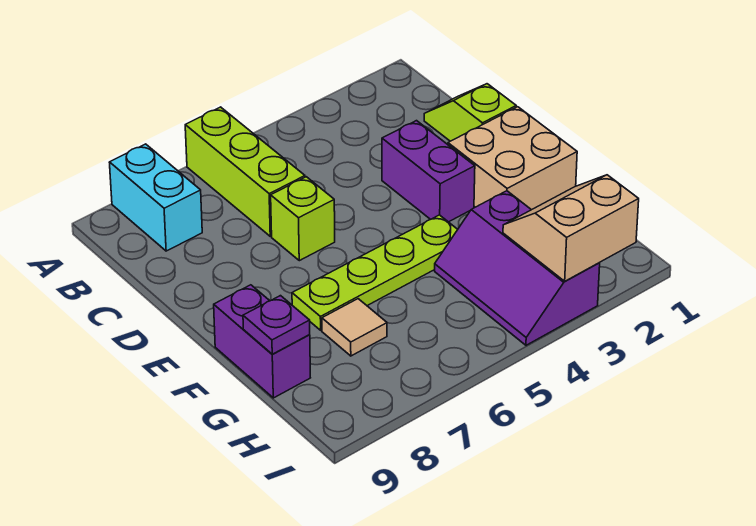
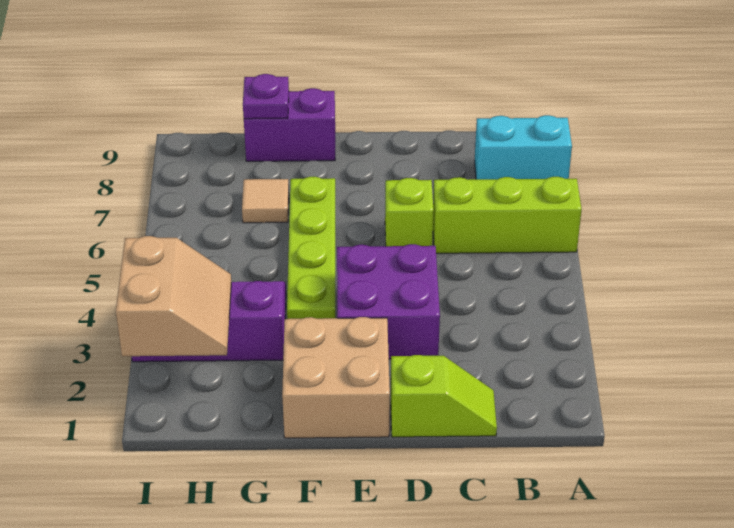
purple 1x2 brick [382,121,475,222] -> purple 2x2 brick [337,244,440,359]

